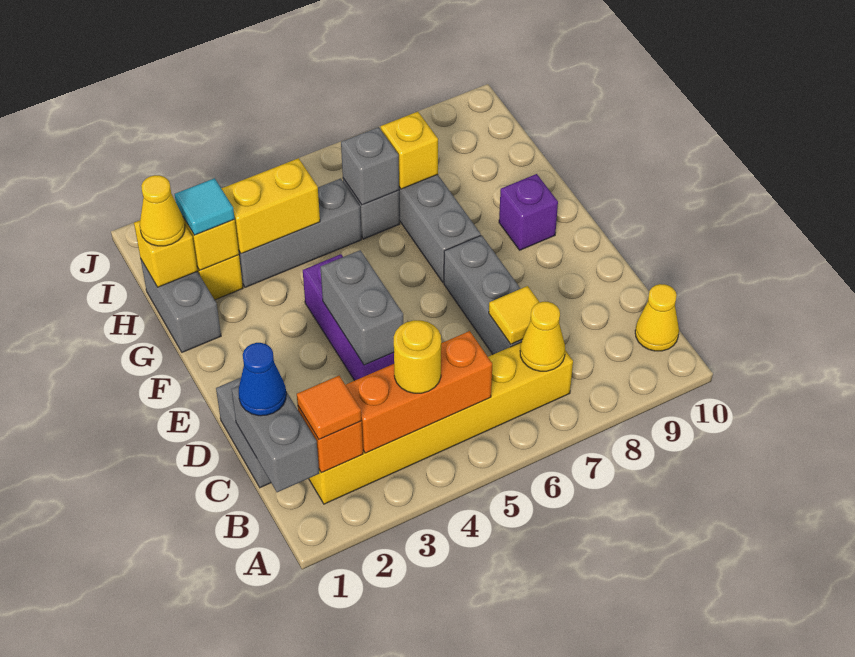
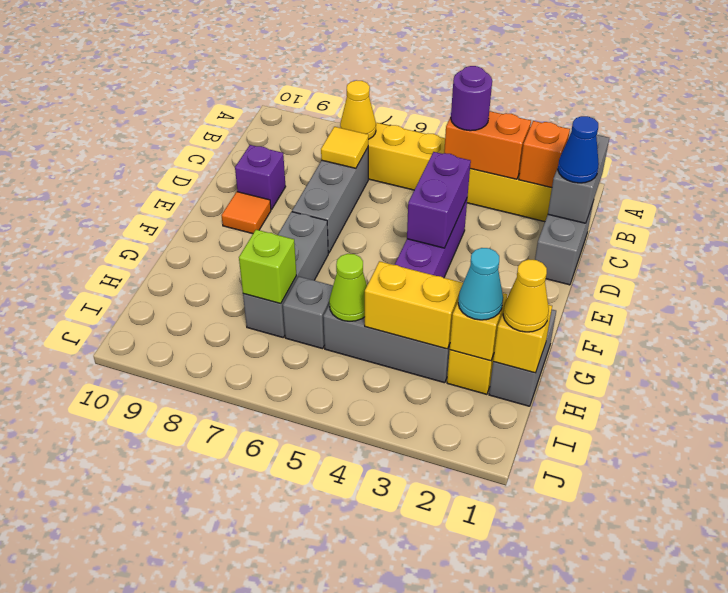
orange 1x1 tile [297,376,362,439] -> orange 1x1 tile moved to [221,192,271,234]
orange 1x3 brick [346,331,492,453] -> orange 1x2 brick [444,111,531,179]
yellow 1x1 round brick [394,320,441,393] -> purple 1x1 round brick [451,66,492,131]
yellow 1x1 cone [635,284,679,351] -> none
grey 1x2 brick [320,250,403,365] -> purple 1x2 brick [407,152,471,248]
purple 1x1 brick [499,174,558,250] -> purple 1x1 brick moved to [235,145,286,210]
cyan 1x1 tile [175,178,235,235] -> cyan 1x1 cone [458,248,503,320]
none -> lime 1x1 cone [329,254,367,321]
grey 1x1 brick [341,127,399,205] -> none
yellow 1x1 brick [381,112,438,189] -> lime 1x1 brick [239,230,296,304]

